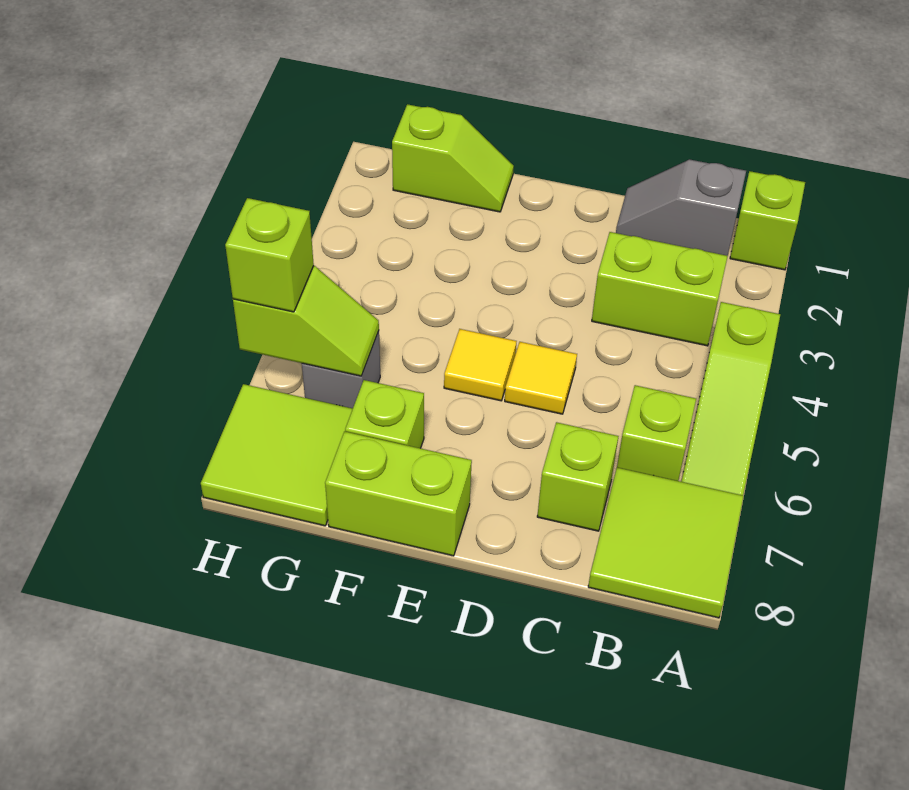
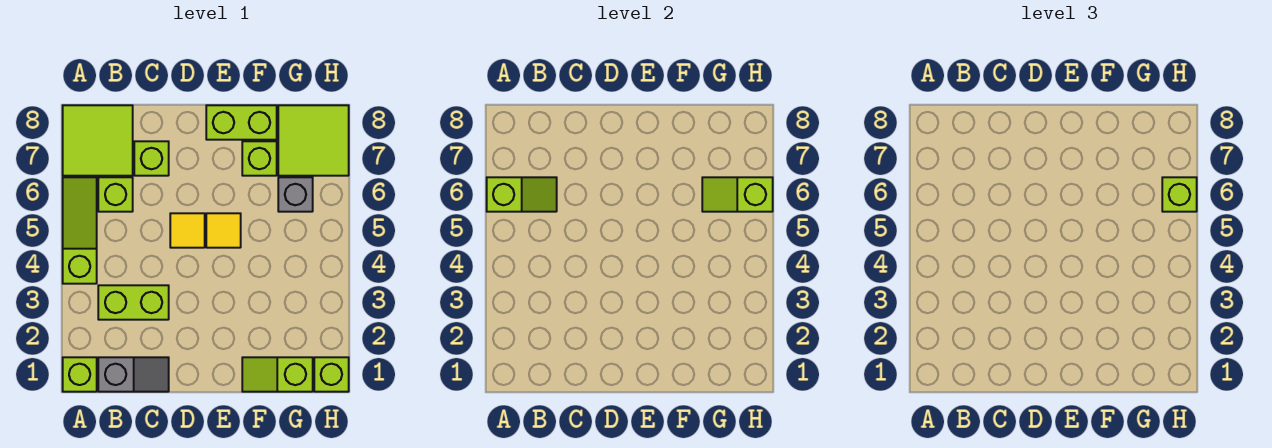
none -> lime 1x2 slope [487,177,557,212]
none -> lime 1x1 brick [314,357,349,392]

